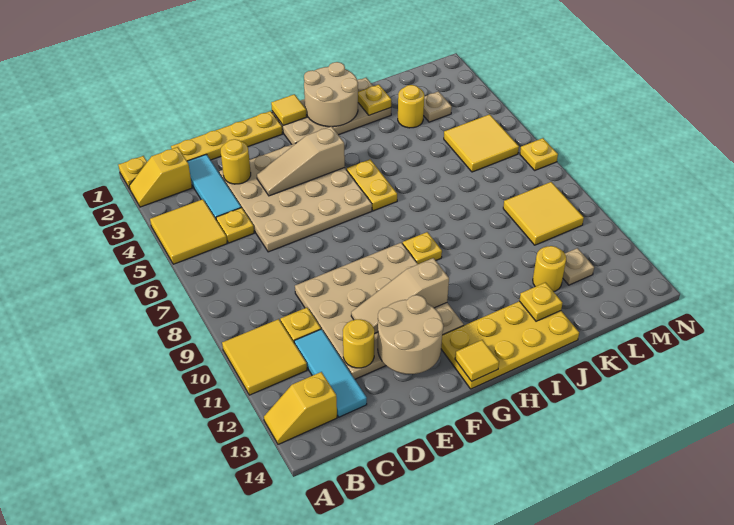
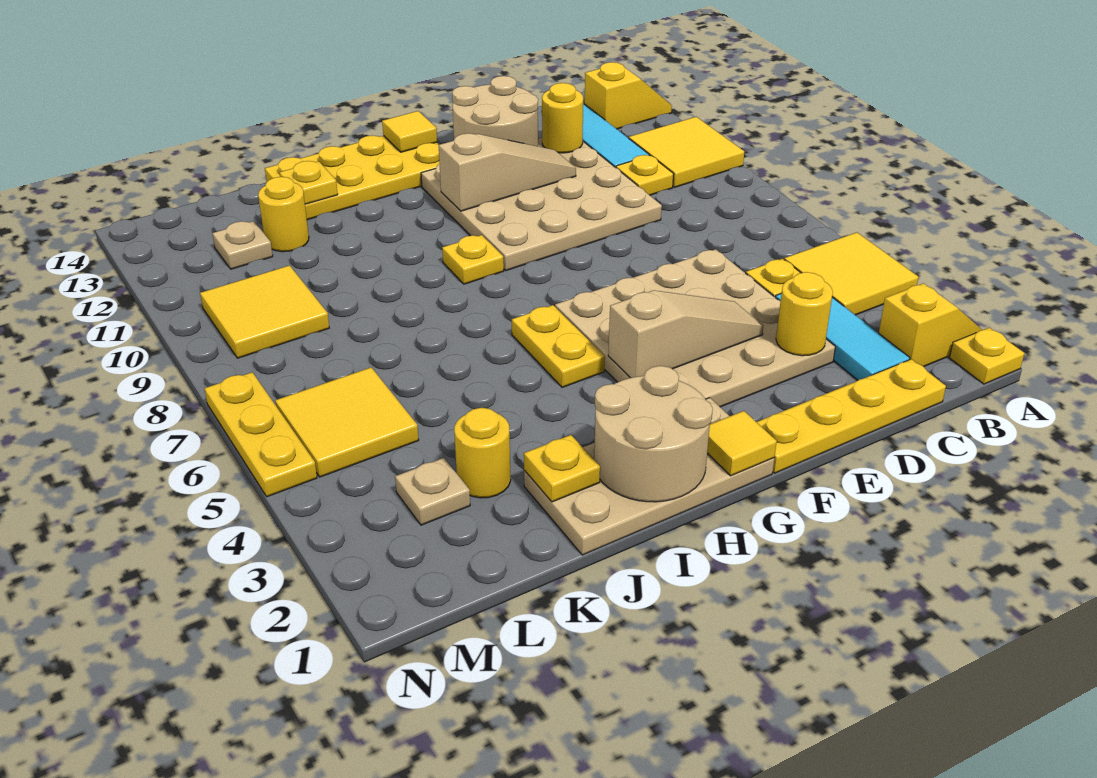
yellow 1x1 plate [520,138,558,170] -> yellow 1x3 plate [204,372,317,497]

